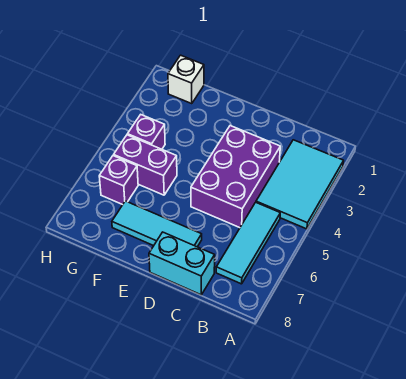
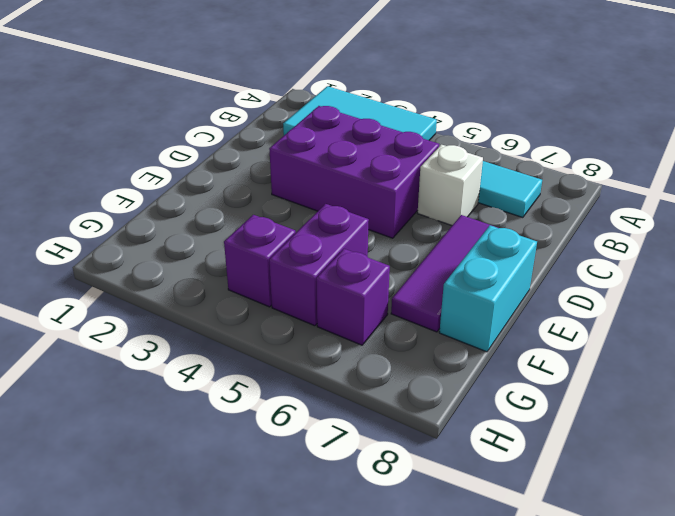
cyan 1x2 brick [149,232,215,295] -> cyan 1x2 brick moved to [439,225,537,352]
cyan 1x3 tile [112,201,202,247] -> purple 1x3 tile [391,215,498,332]
white 1x1 brick [168,55,204,104] -> white 1x1 brick moved to [418,145,483,225]

